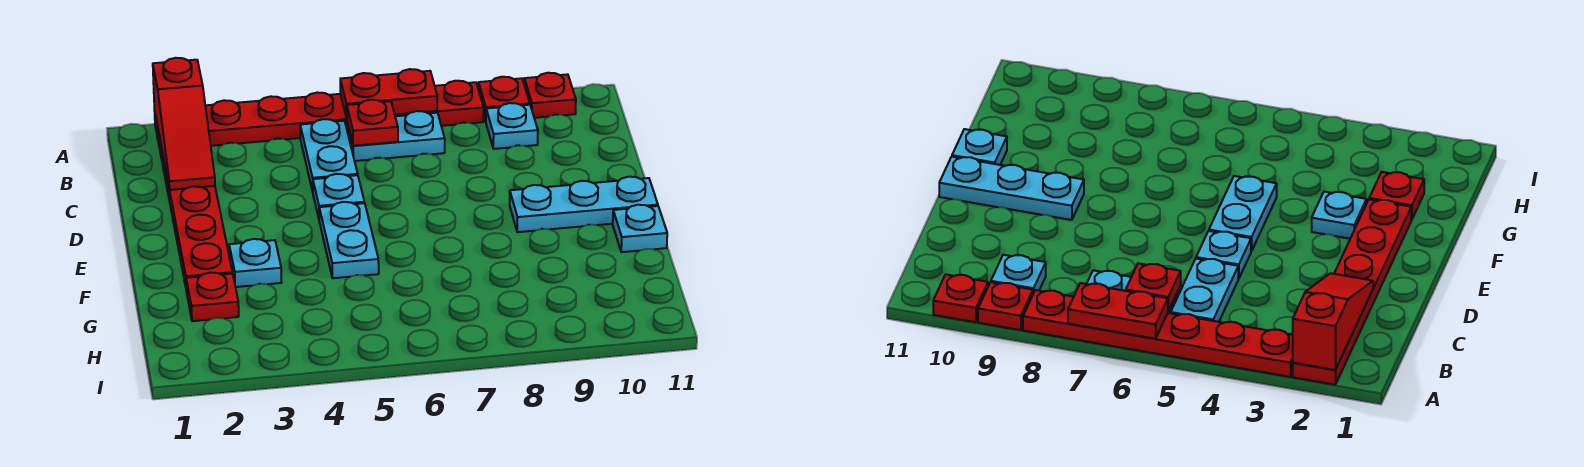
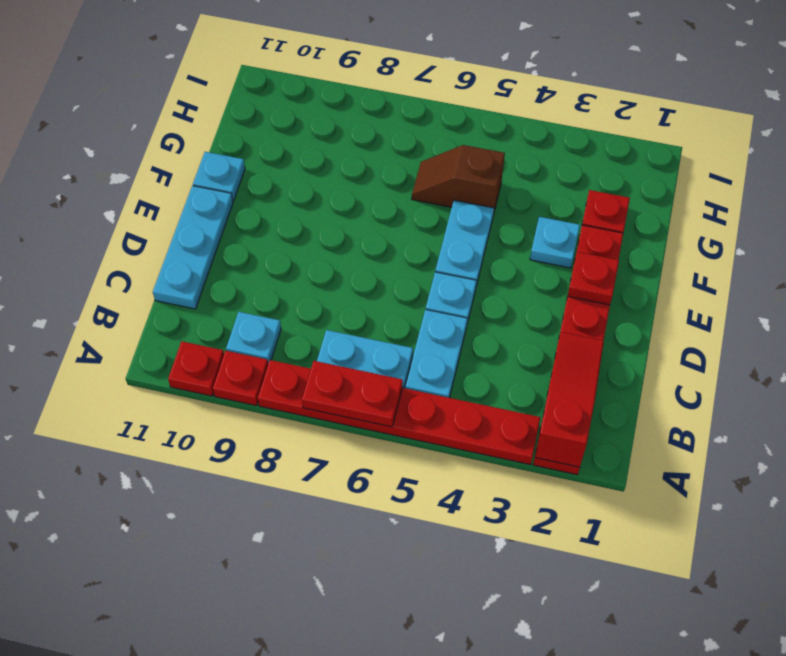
red 1x1 plate [347,100,398,146] -> red 1x1 plate moved to [568,252,619,305]
cyan 1x3 plate [510,177,658,232] -> cyan 1x3 plate turned to [153,186,233,309]
none -> brown 1x2 slope [412,145,505,215]

